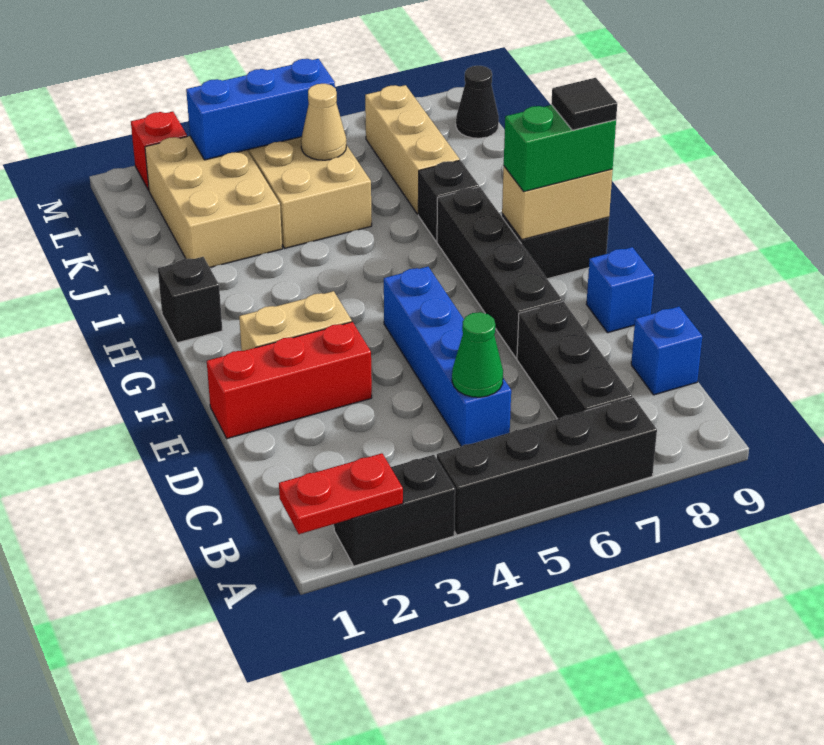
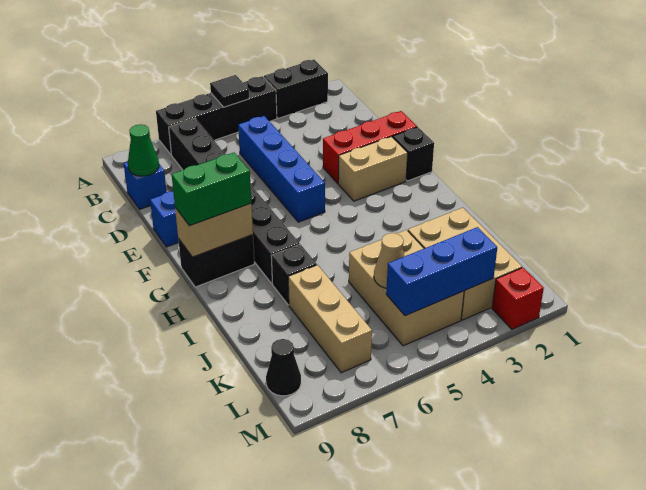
red 1x2 plate [279,453,403,534] -> none
green 1x1 cone [452,312,503,397] -> green 1x1 cone moved to [128,124,159,176]
black 1x1 tile [551,78,617,130] -> black 1x1 tile moved to [210,75,249,107]
black 1x1 brick [158,257,222,343] -> black 1x1 brick moved to [393,127,434,181]

